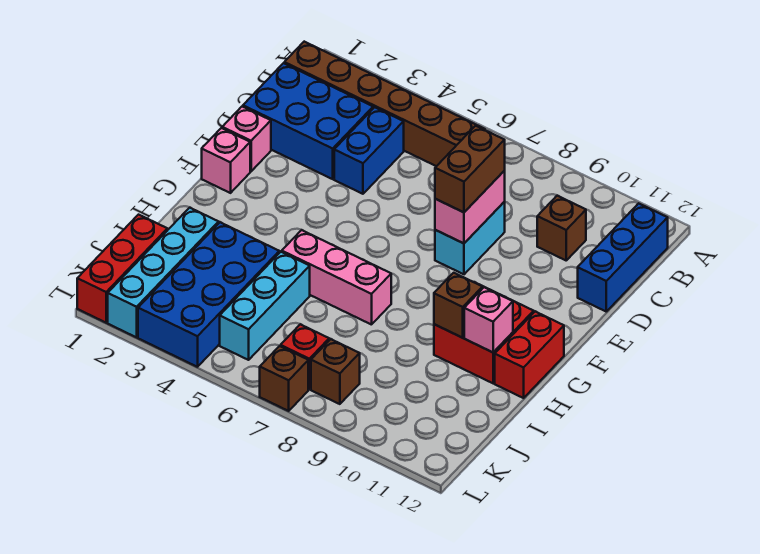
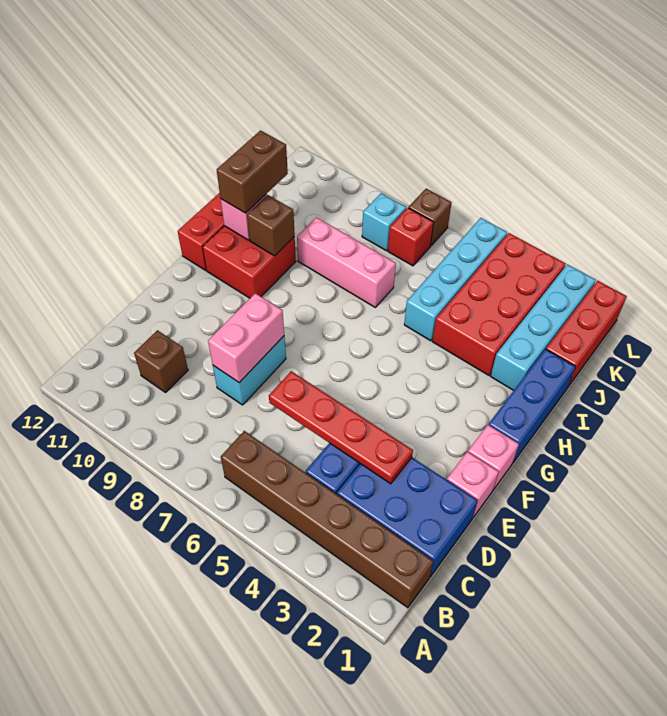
blue 1x3 brick [578,203,668,311] -> blue 1x3 brick moved to [489,349,576,463]
none -> red 1x4 plate [269,371,413,484]
brown 1x2 brick [435,126,505,212] -> brown 1x2 brick moved to [217,131,288,213]
pink 1x3 brick [282,230,391,325] -> pink 1x3 brick moved to [297,217,396,307]
blue 2x4 brick [138,222,279,367] -> red 2x4 brick [432,233,566,375]
cyan 1x3 brick [220,252,310,360] -> cyan 1x4 brick [404,218,507,341]
brown 1x1 brick [311,339,360,404] -> cyan 1x1 brick [362,193,406,251]

